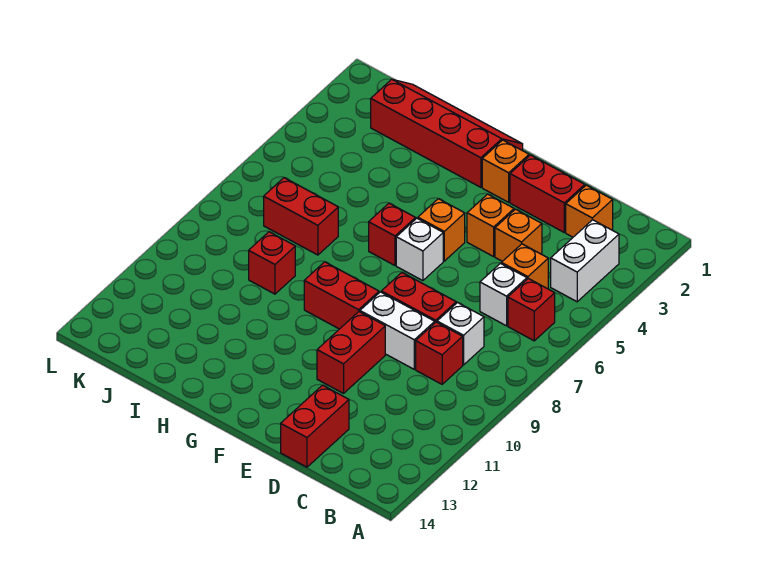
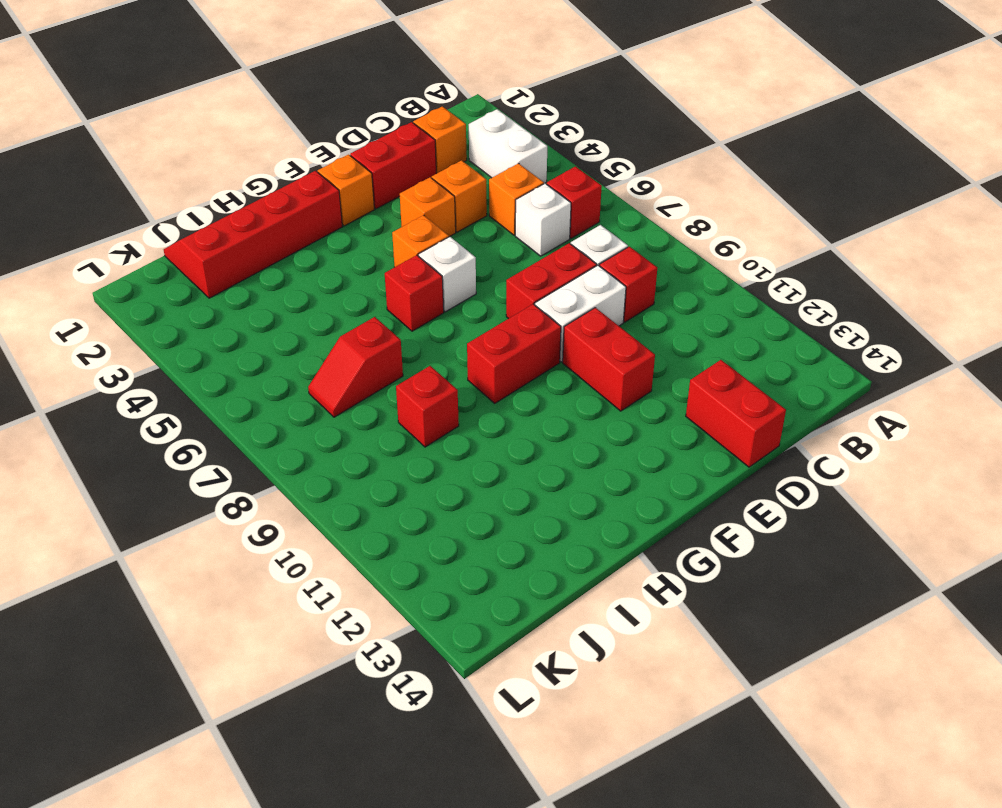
red 1x2 brick [264,178,338,255] -> red 1x2 slope [308,317,403,417]

